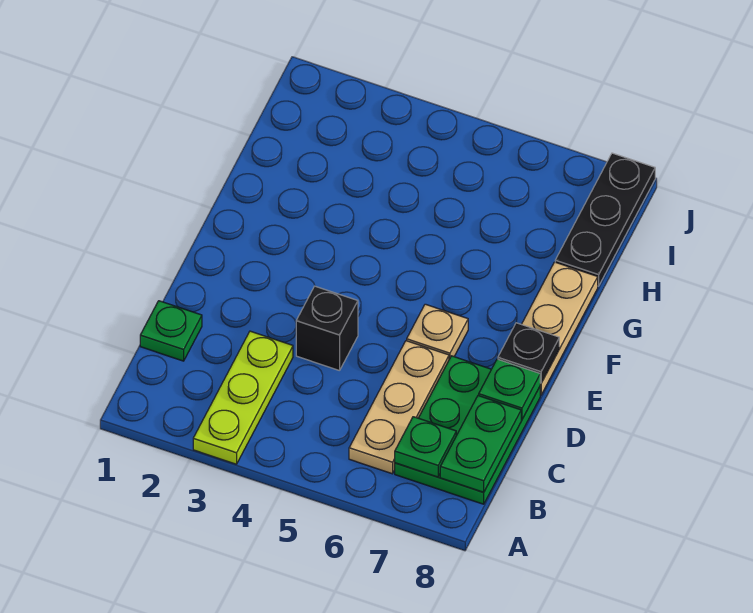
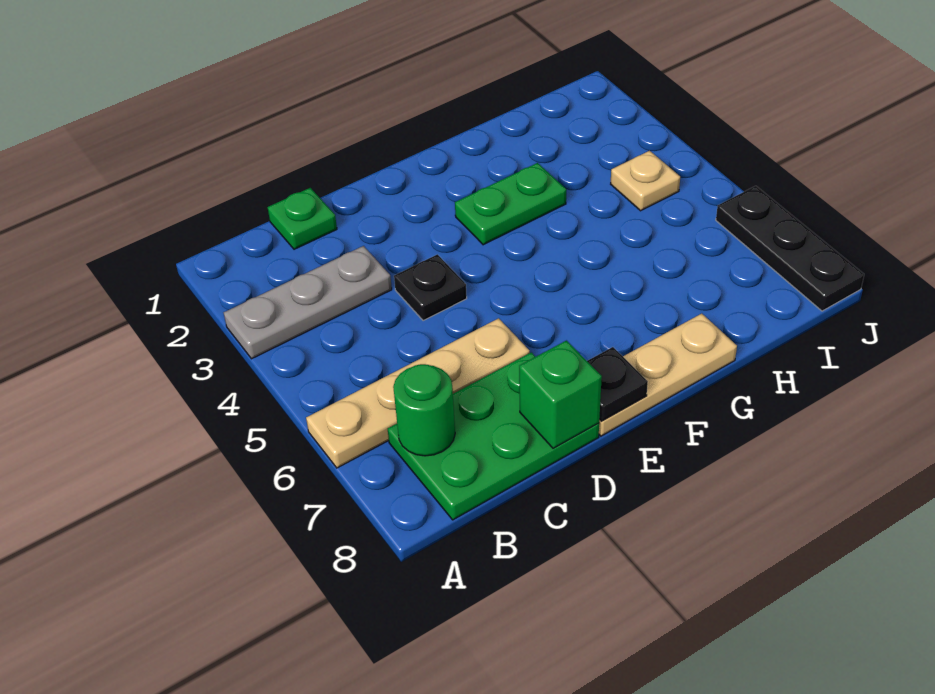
lime 1x3 plate [193,331,293,464] -> grey 1x3 plate [224,246,392,359]
tan 1x3 plate [349,341,449,474] -> tan 1x4 plate [306,318,530,468]
green 1x1 plate [395,417,456,477] -> green 1x1 round brick [393,364,455,456]
green 1x2 plate [440,396,521,492] -> green 1x2 plate moved to [455,163,566,245]
black 1x1 brick [296,286,358,371] -> black 1x1 plate [394,254,467,321]
green 1x1 plate [479,359,541,420] -> green 1x1 brick [519,341,602,449]
tan 1x1 plate [407,304,468,359] -> tan 1x1 plate moved to [611,151,680,211]
black 1x3 plate [555,153,655,286] -> black 1x3 plate turned to [716,186,864,311]

